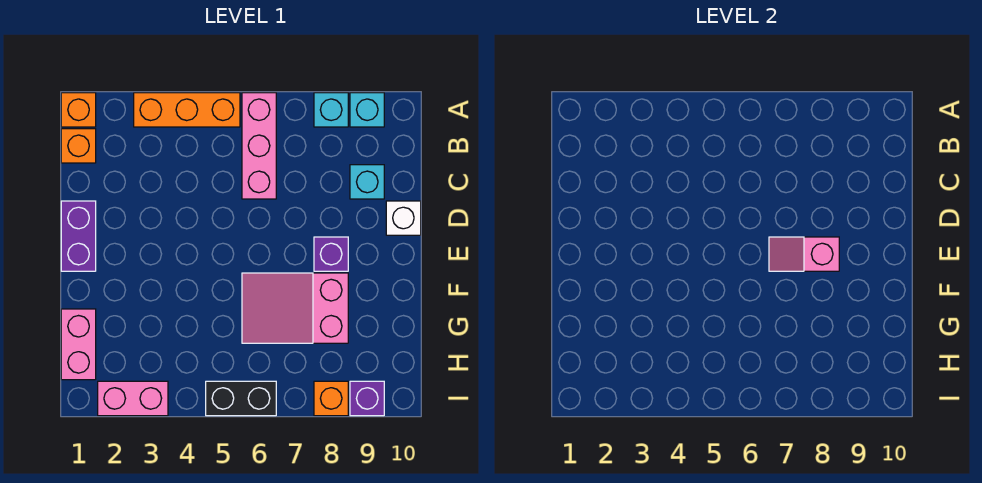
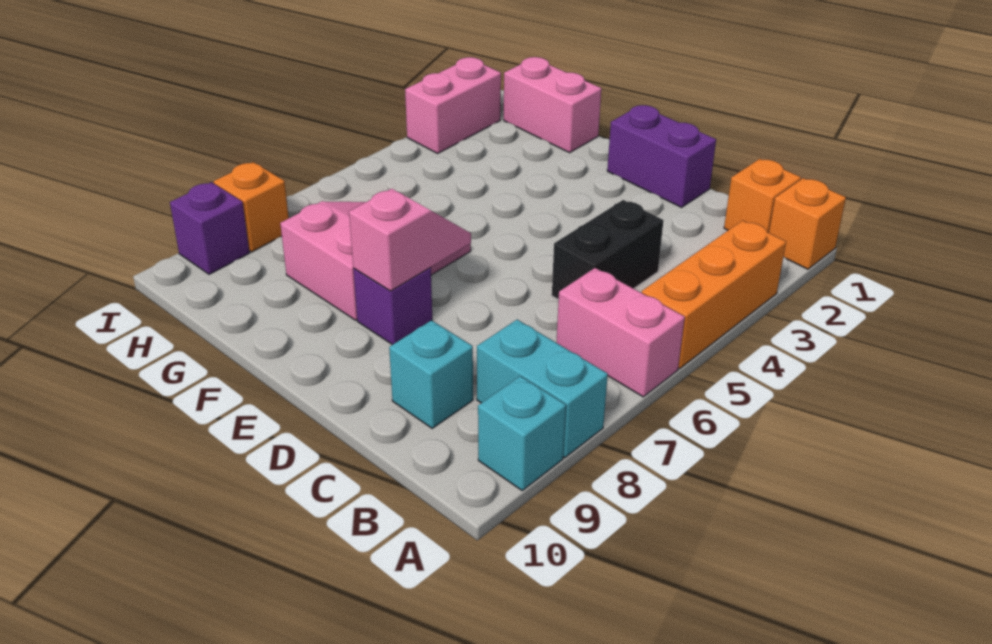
pink 1x3 brick [242,93,276,199] -> pink 1x2 brick [556,268,685,397]
cyan 1x1 brick [314,93,348,127] -> cyan 1x2 brick [477,320,608,458]
white 1x1 brick [386,201,421,235] -> none
black 1x2 brick [206,381,276,416] -> black 1x2 brick moved to [552,200,664,300]

